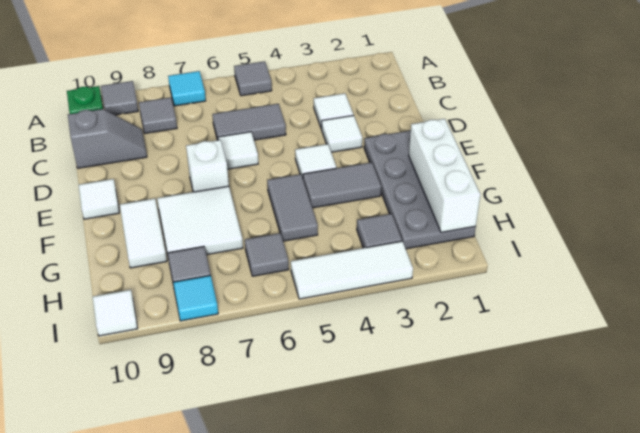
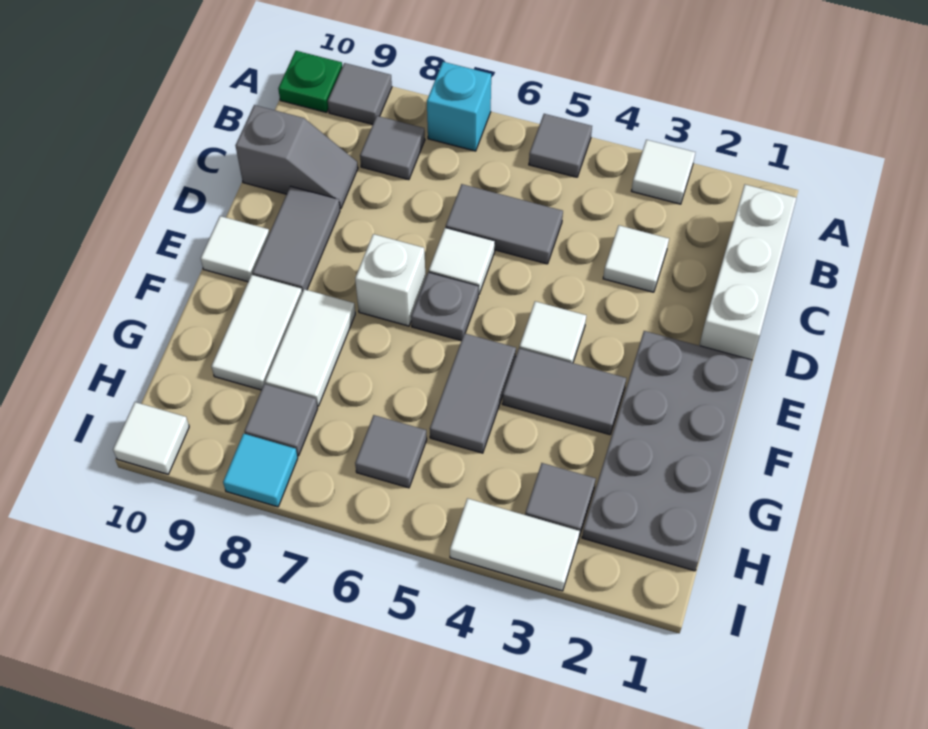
cyan 1x1 tile [168,71,206,106] -> cyan 1x1 brick [427,62,491,151]
white 1x1 tile [322,115,362,152] -> white 1x1 tile moved to [632,140,695,204]
none -> grey 1x2 tile [253,186,340,292]
none -> grey 1x1 plate [411,272,478,341]
white 1x3 brick [409,119,481,232] -> white 1x3 brick moved to [699,184,796,360]
white 2x2 tile [157,186,243,255] -> white 1x2 tile [265,289,355,406]
white 1x3 tile [291,241,413,299] -> white 1x2 tile [450,498,580,591]

